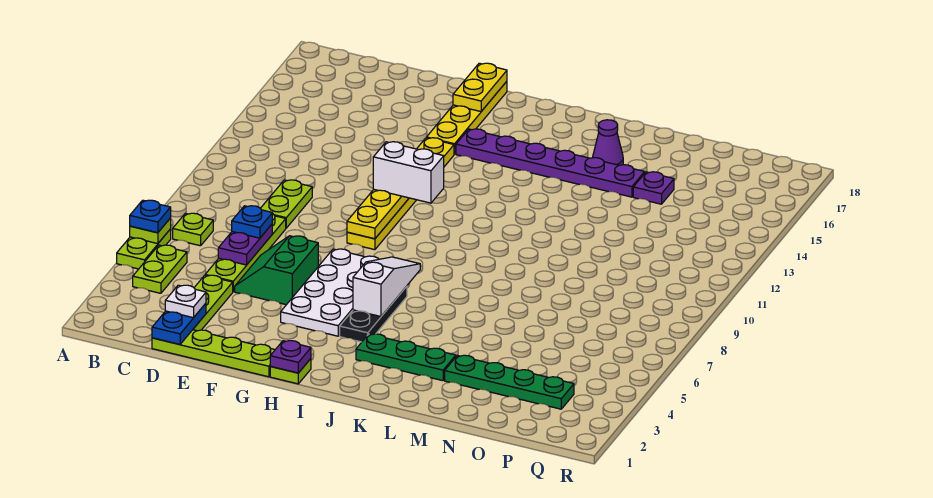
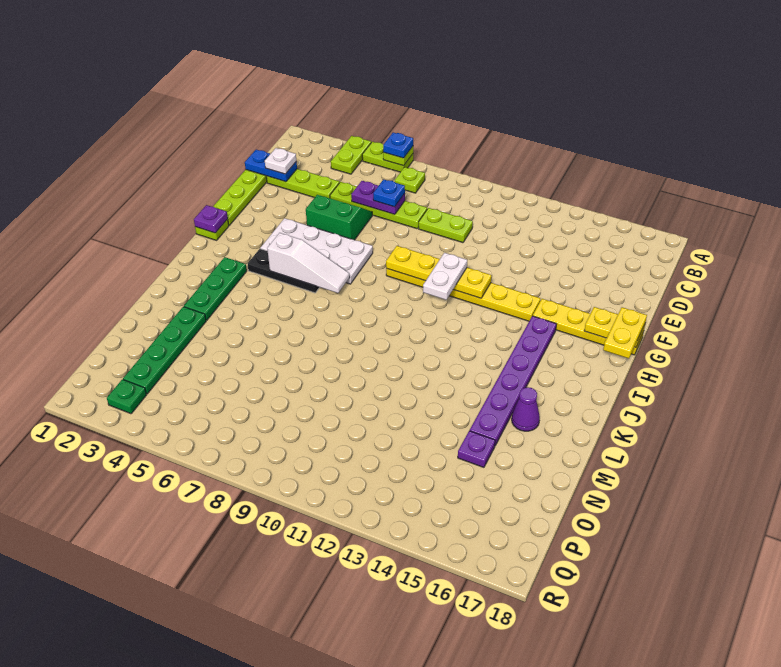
lime 1x2 plate [133,245,187,293] -> lime 1x2 plate turned to [331,136,371,174]
white 1x2 brick [373,142,444,203] -> white 1x2 plate [423,253,467,300]
none -> yellow 1x2 plate [603,307,647,358]
none -> green 1x1 plate [107,379,146,414]

